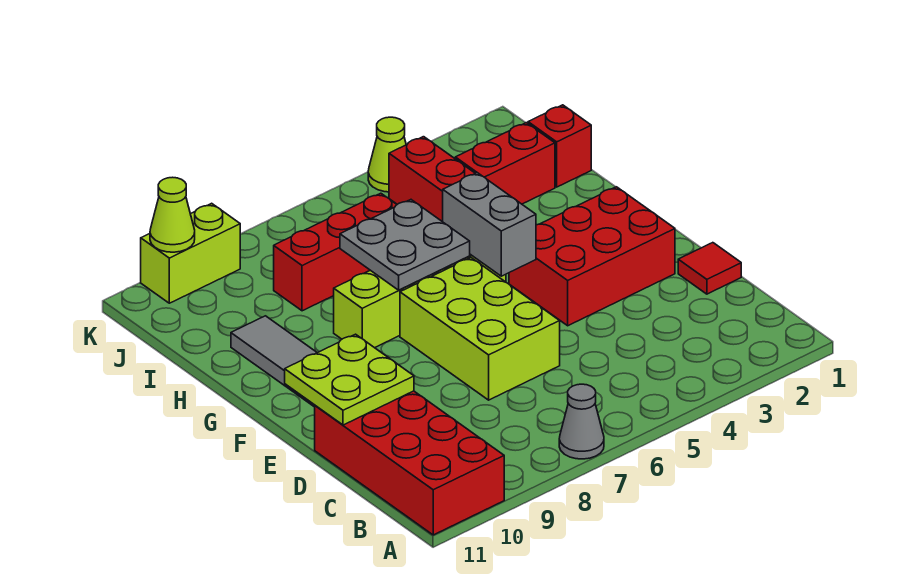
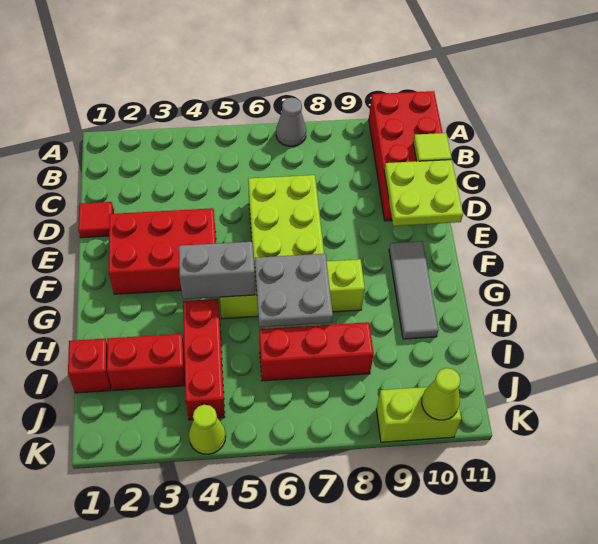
none -> lime 1x1 tile [413,133,451,161]
grey 1x2 brick [443,173,536,276] -> grey 1x2 brick turned to [179,242,255,299]

